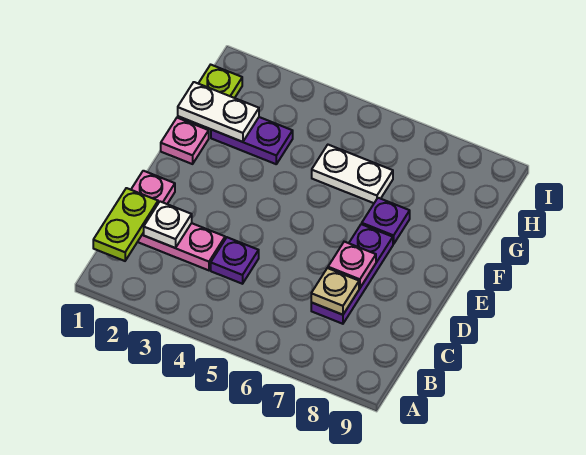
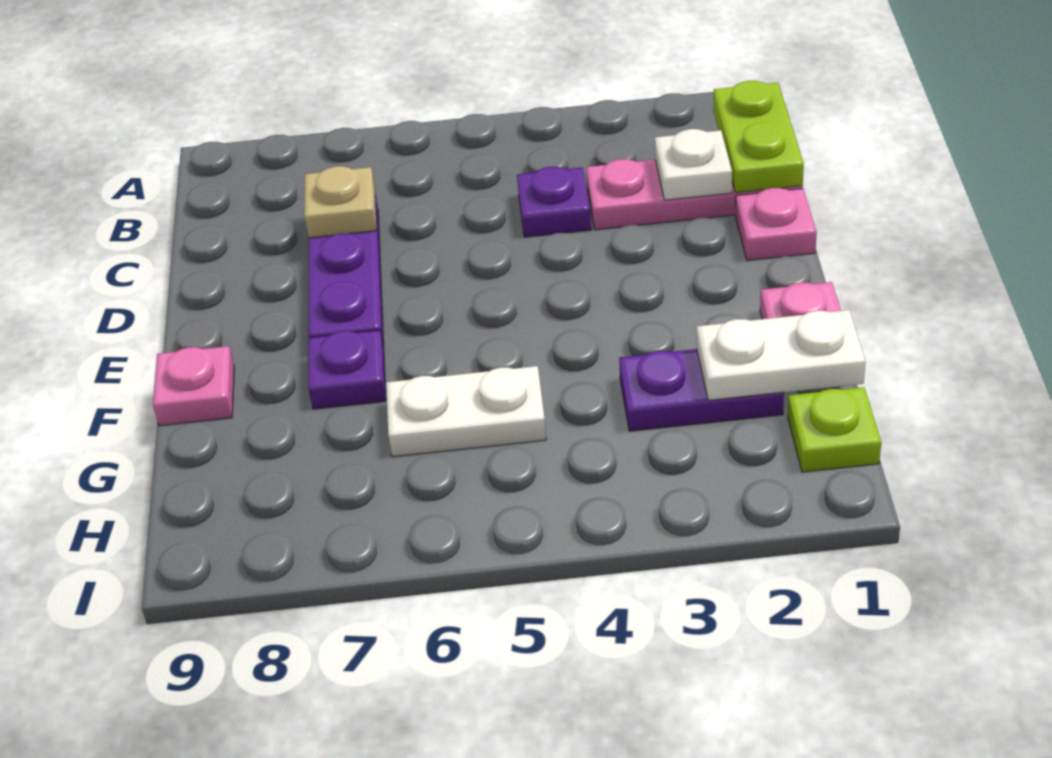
pink 1x1 plate [328,242,376,288] -> pink 1x1 plate moved to [153,346,234,426]

